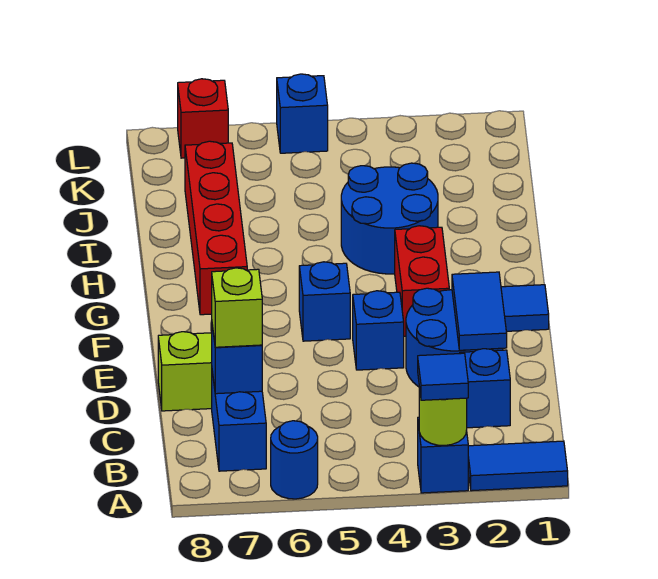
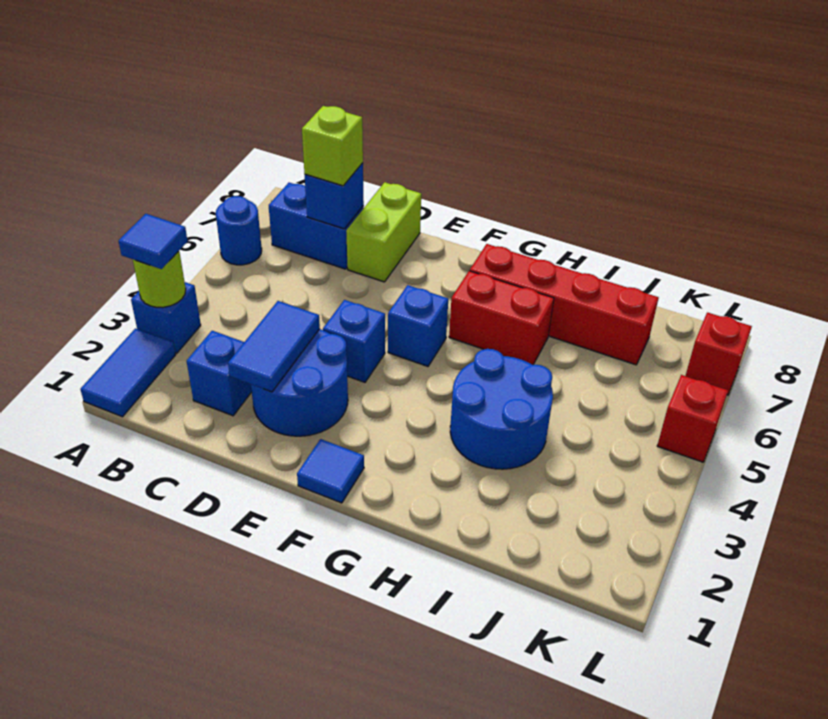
blue 1x2 tile [452,272,507,350] -> blue 1x2 tile turned to [228,301,320,392]
red 1x2 brick [395,226,449,336] -> red 1x2 brick moved to [449,271,554,365]
blue 1x1 brick [277,74,328,153] -> red 1x1 brick [657,375,728,462]

